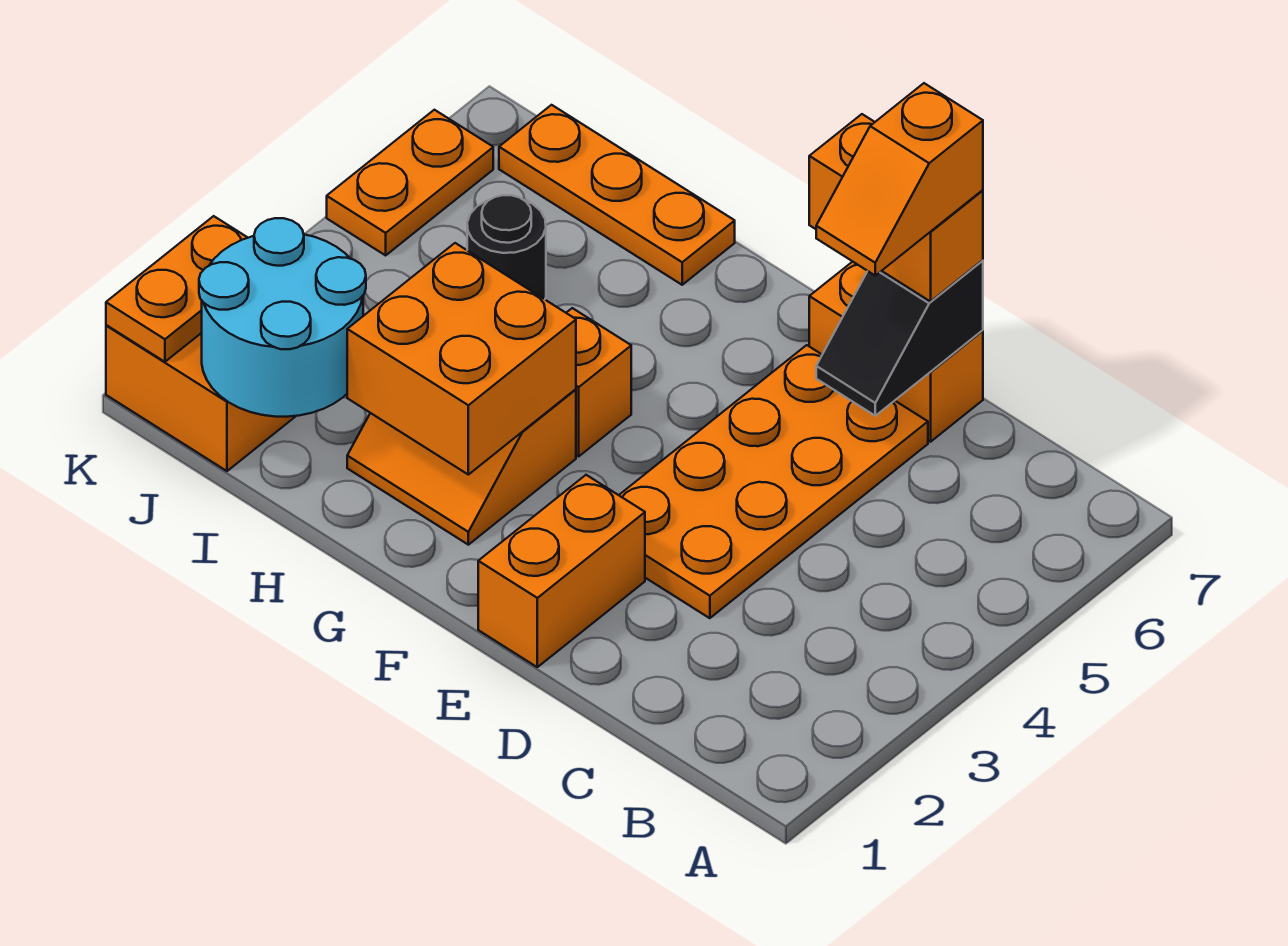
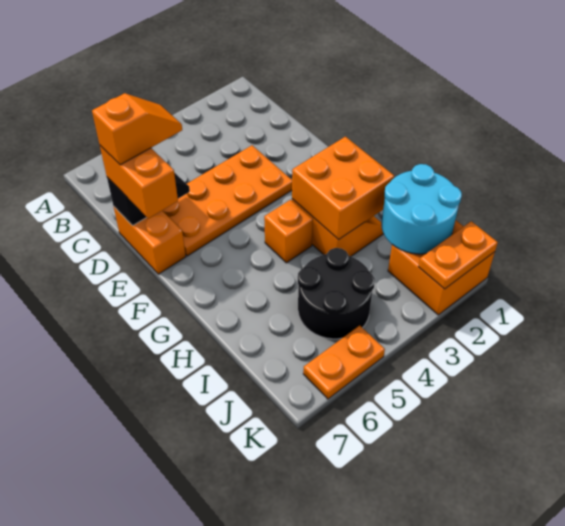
orange 1x2 brick [478,475,645,667] -> none
orange 1x3 plate [499,105,735,285] -> none
black 1x1 round brick [467,195,546,299] -> black 2x2 round brick [298,248,375,339]

